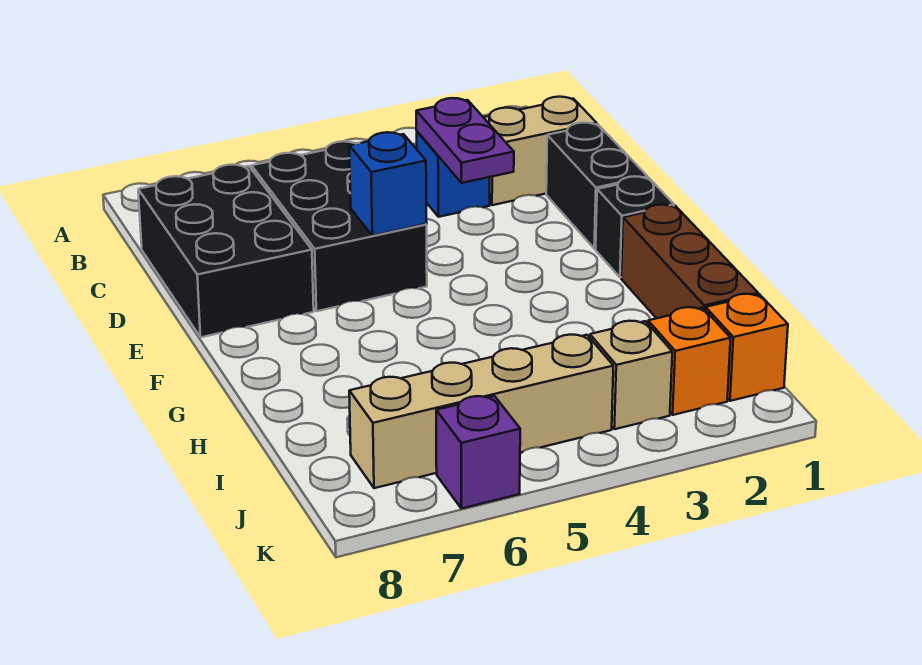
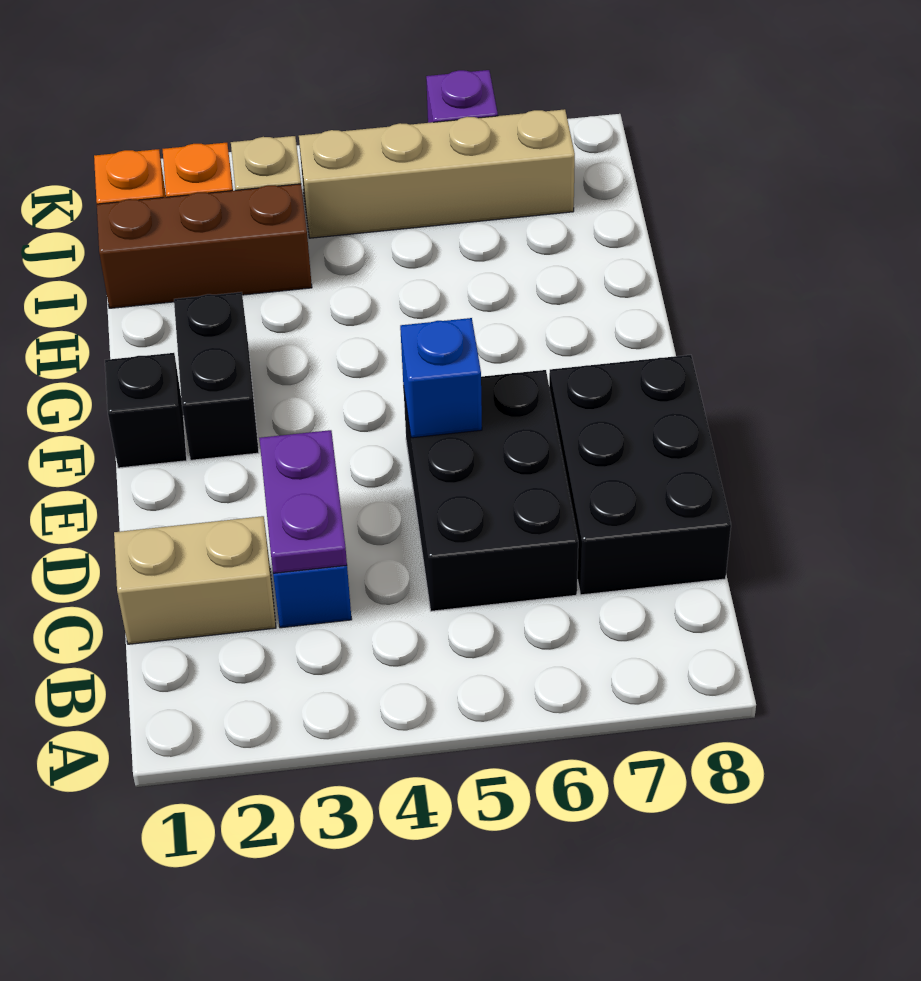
black 1x2 brick [546,123,648,249] -> black 1x2 brick moved to [174,292,259,460]
brown 1x3 brick [621,205,758,318] -> brown 1x3 brick turned to [97,184,312,308]

